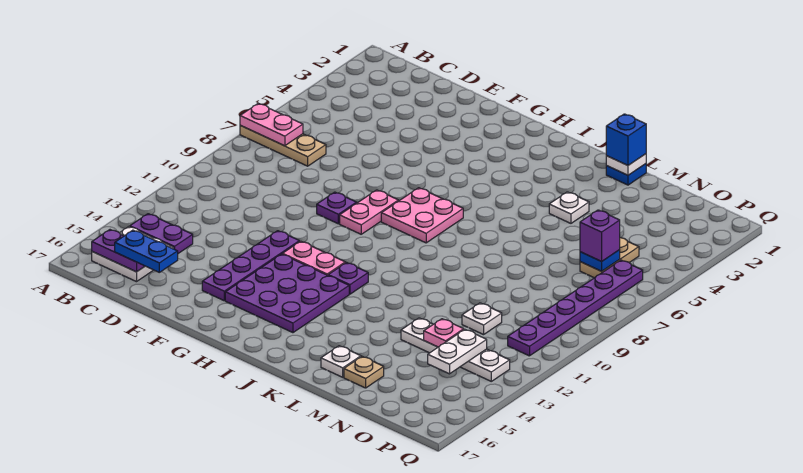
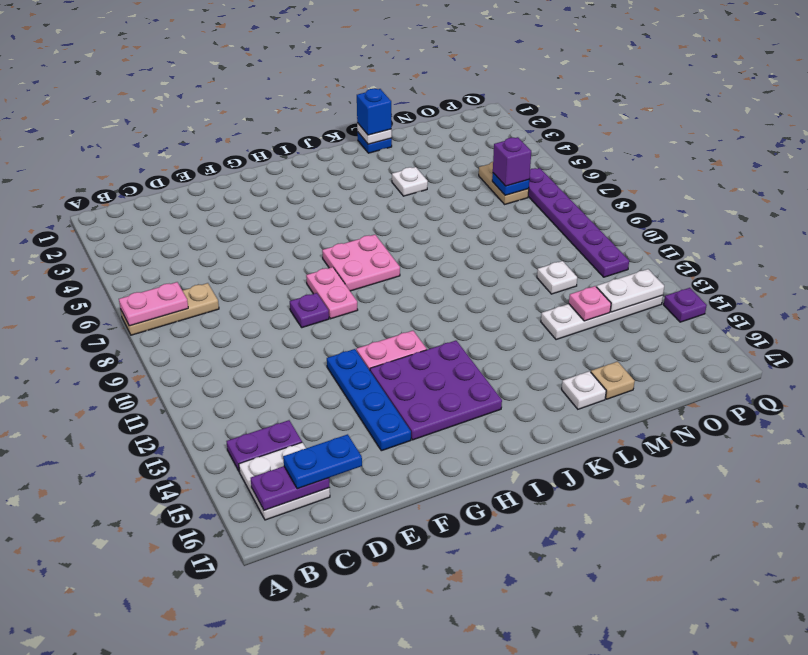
purple 1x4 plate [202,231,299,301] -> blue 1x4 plate [327,349,411,451]
purple 1x1 plate [328,263,368,294] -> purple 1x1 plate moved to [664,288,707,322]
white 1x2 plate [428,329,487,374] -> white 1x2 plate turned to [597,269,664,312]

